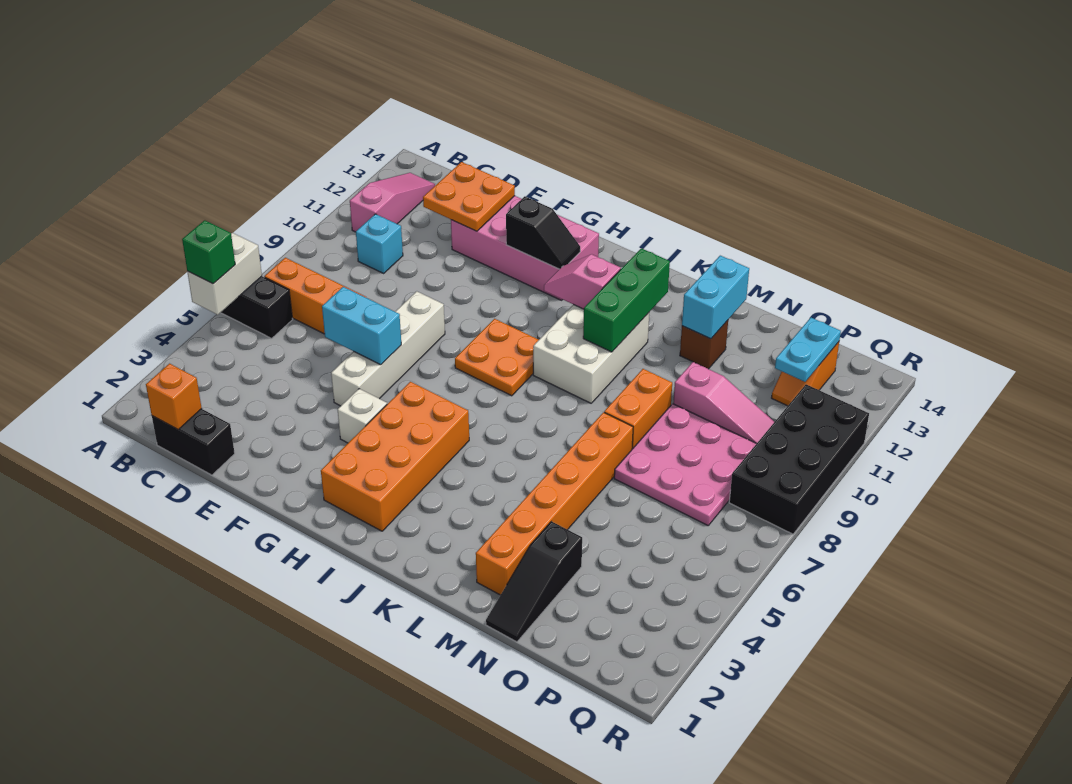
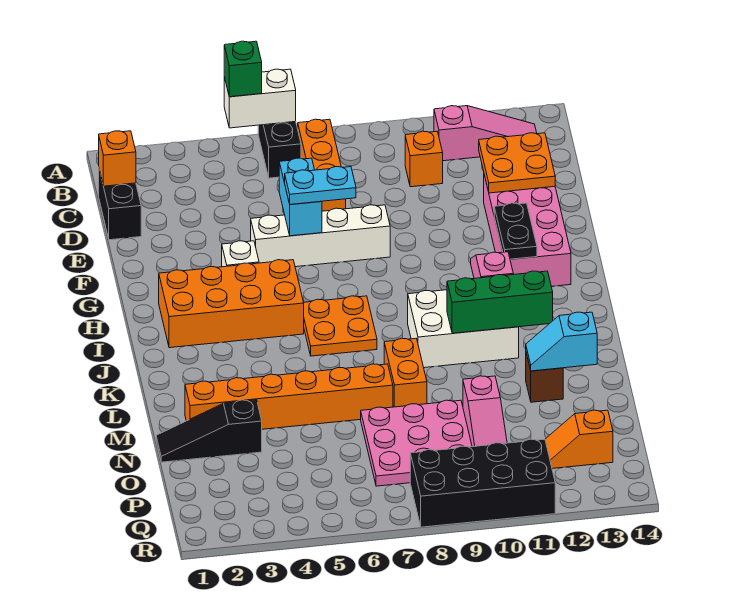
cyan 1x1 brick [356,214,403,273] -> orange 1x1 brick [405,131,443,187]
black 1x2 slope [506,196,580,269] -> black 1x2 plate [494,203,537,259]
orange 2x2 plate [455,319,538,396] -> orange 2x2 plate moved to [304,296,377,356]
orange 1x2 brick [604,369,672,449] -> orange 1x2 brick turned to [384,338,427,407]
cyan 1x2 brick [682,256,749,339] -> cyan 1x2 slope [526,312,597,371]
cyan 1x2 plate [775,318,841,382] -> cyan 1x2 plate moved to [285,167,356,205]

